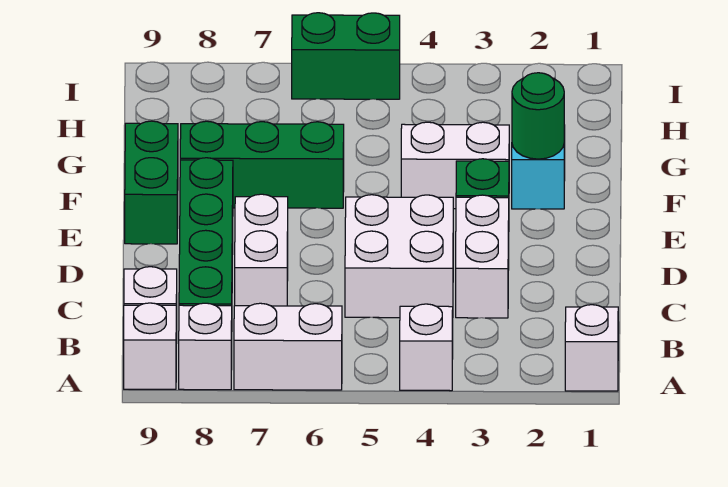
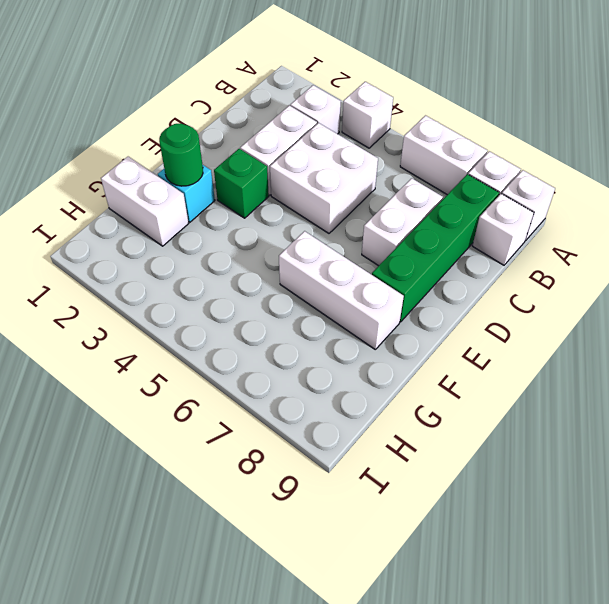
white 1x1 brick [565,305,618,391] -> white 1x1 brick moved to [290,85,341,134]
green 1x2 brick [125,121,178,244] -> none
white 1x2 brick [401,122,509,209] -> white 1x2 brick moved to [101,157,189,246]
green 1x3 brick [180,121,344,208] -> white 1x3 brick [279,231,404,349]
green 1x2 brick [292,13,400,99] -> none

